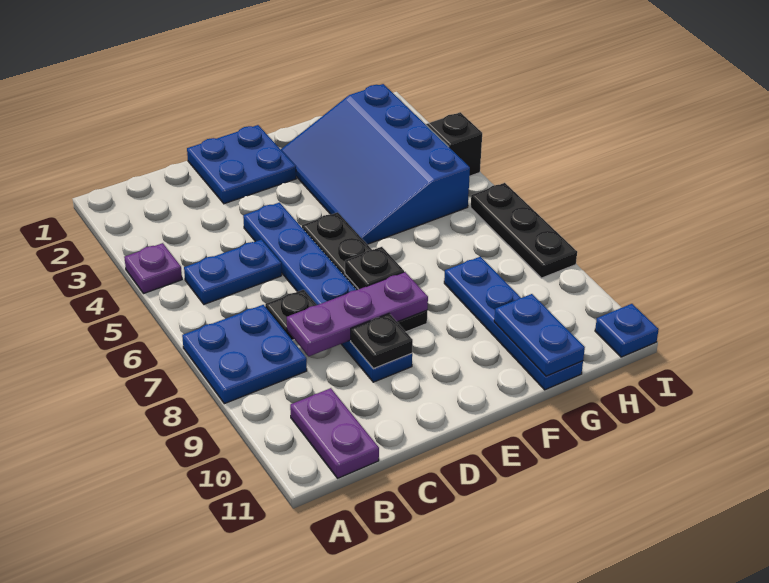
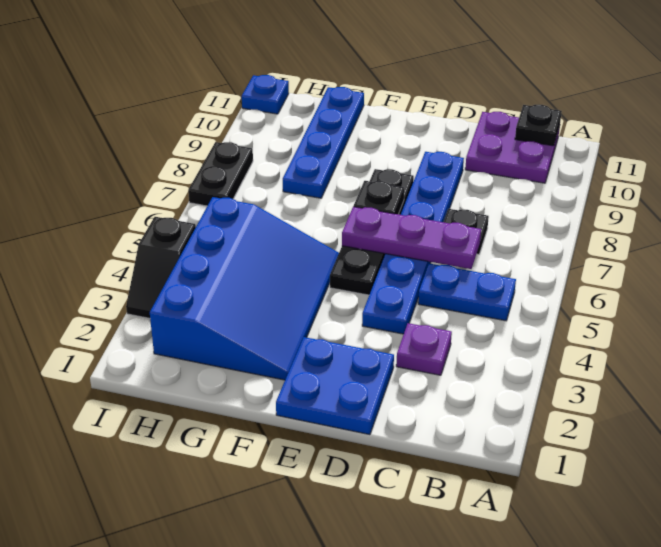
purple 1x1 plate [124,243,182,294] -> purple 1x1 plate moved to [396,323,452,375]
blue 2x2 plate [182,305,307,404] -> none
purple 1x2 plate [290,388,379,478] -> purple 2x2 plate [465,112,560,183]
purple 1x3 plate [287,272,428,357] -> purple 1x3 plate moved to [342,207,481,269]
black 1x1 plate [351,313,413,369] -> black 1x1 plate moved to [515,105,562,146]
blue 1x2 plate [494,294,585,376] -> none
black 1x3 plate [471,183,577,278] -> black 1x2 plate [188,142,253,206]

